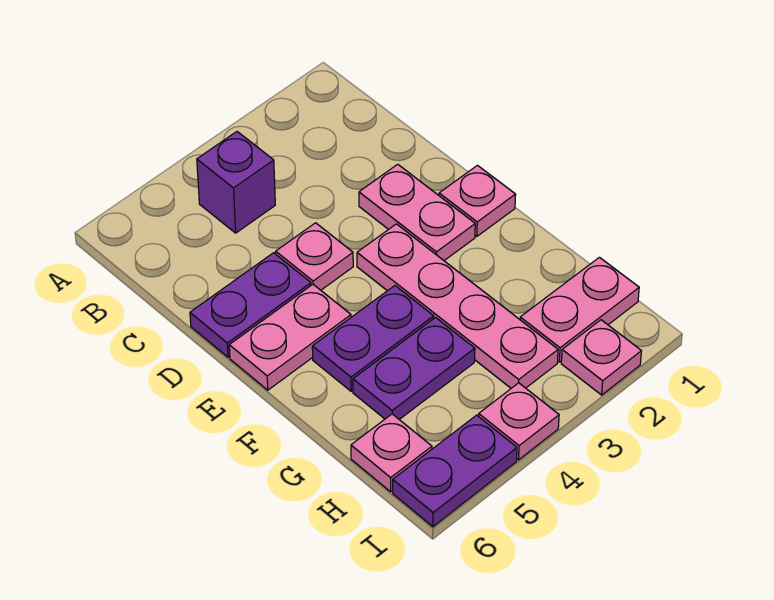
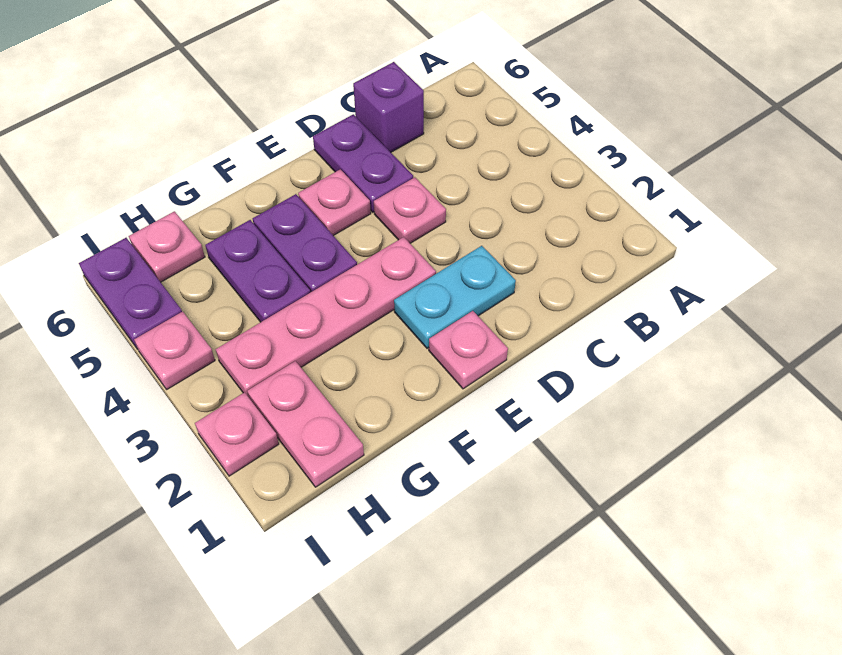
purple 1x1 brick [197,132,275,233] -> purple 1x1 brick moved to [353,62,424,152]
pink 1x2 plate [359,164,475,261] -> cyan 1x2 plate [394,246,516,349]
pink 1x2 plate [229,285,351,390] -> pink 1x1 plate [298,169,371,236]

